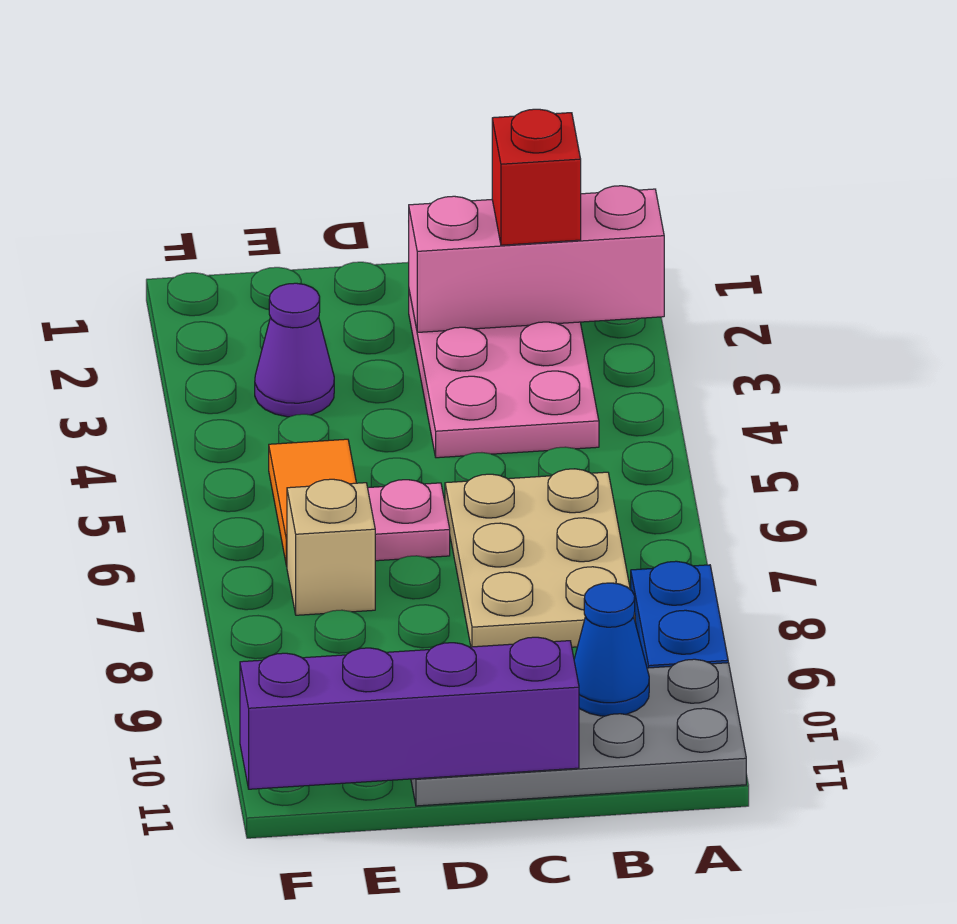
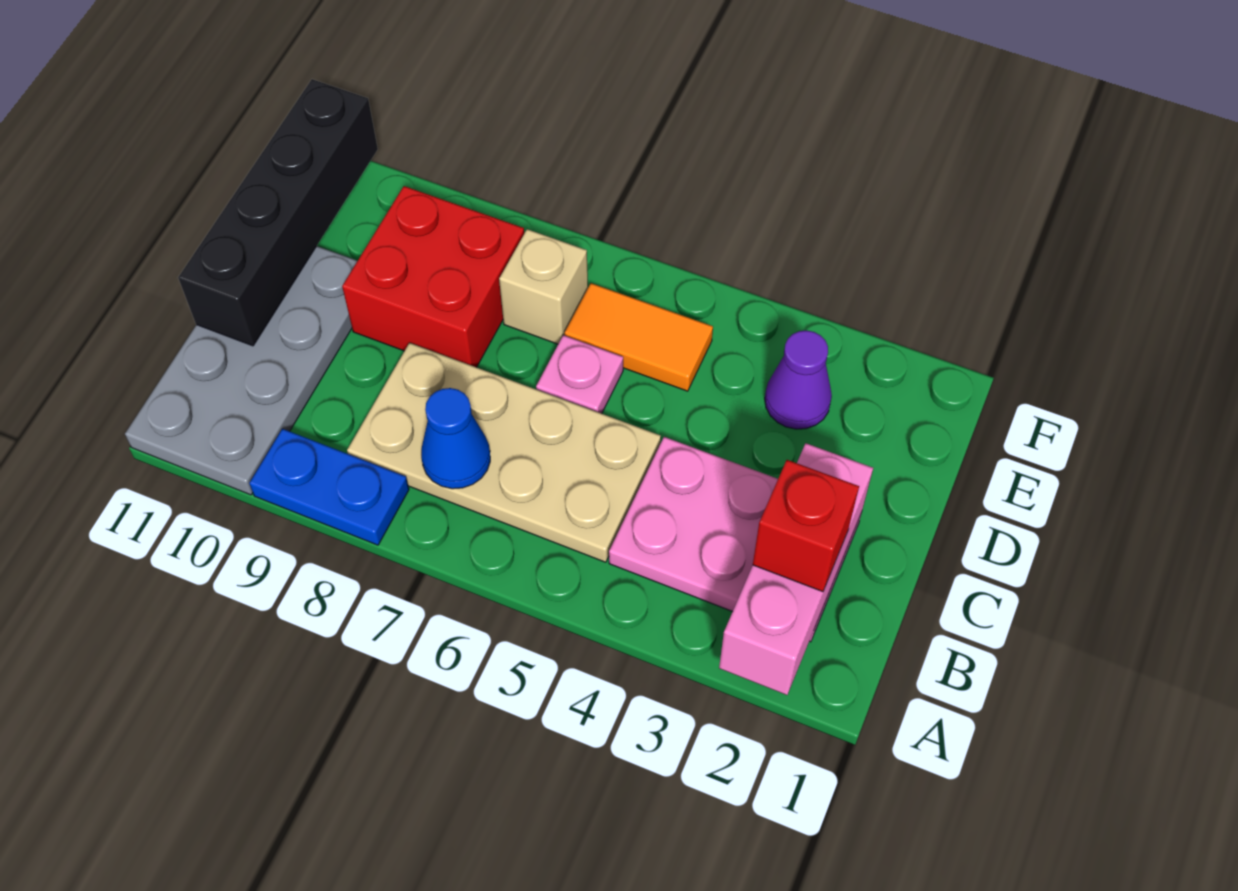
tan 2x3 plate [445,469,635,647] -> tan 2x4 plate [347,343,661,562]
blue 1x1 cone [574,583,649,716] -> blue 1x1 cone moved to [421,388,490,489]
purple 1x4 brick [240,637,579,789] -> black 1x4 brick [178,79,378,346]
none -> red 2x2 brick [342,186,524,367]

